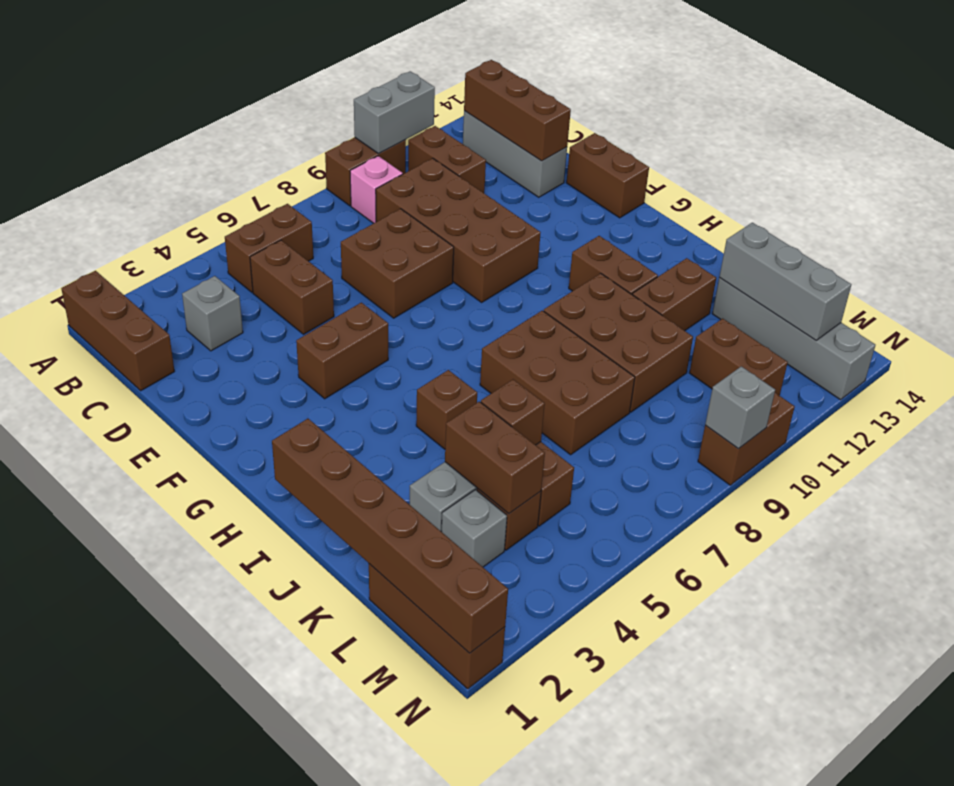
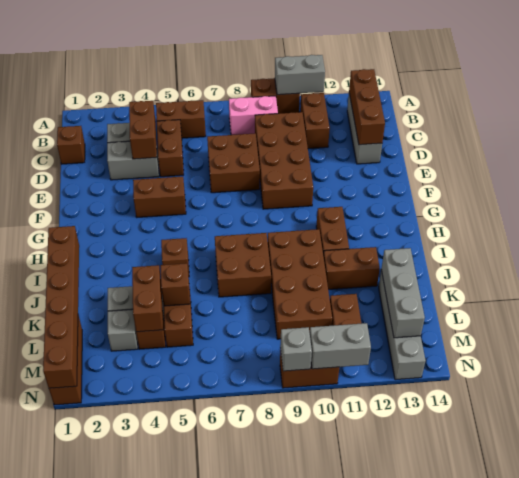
brown 1x3 brick [61,271,174,391] -> brown 1x1 brick [57,126,85,164]
pink 1x1 brick [350,156,403,223] -> pink 1x2 brick [229,96,278,135]
none -> grey 1x2 brick [107,141,159,180]
brown 1x2 brick [566,133,649,218] -> brown 1x2 brick moved to [129,101,157,159]
brown 2x3 brick [480,311,635,455] -> brown 2x2 brick [215,233,271,297]
brown 2x3 brick [544,273,693,412] -> brown 2x4 brick [268,229,332,339]
none -> grey 1x2 brick [310,323,371,369]

